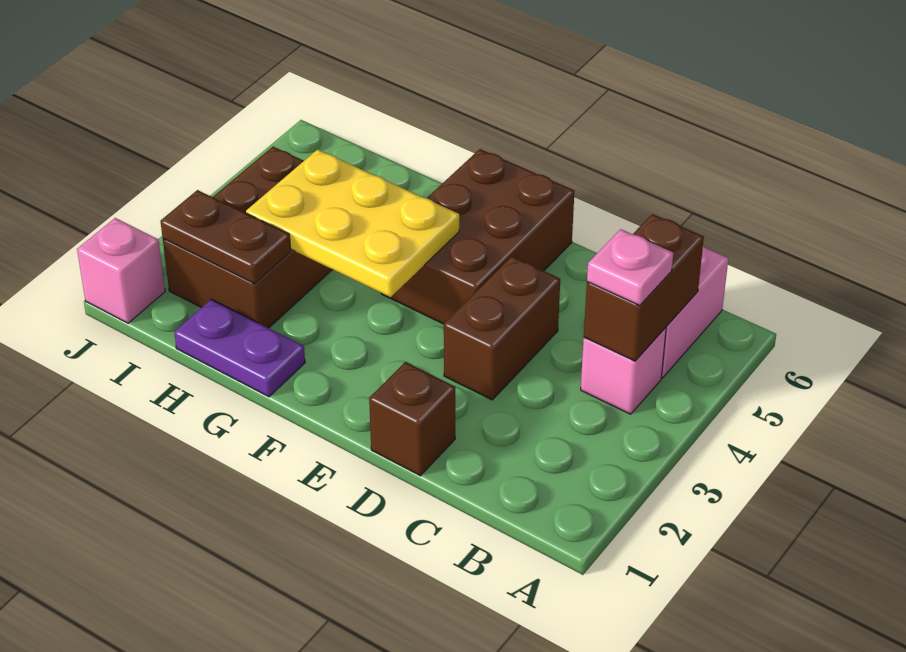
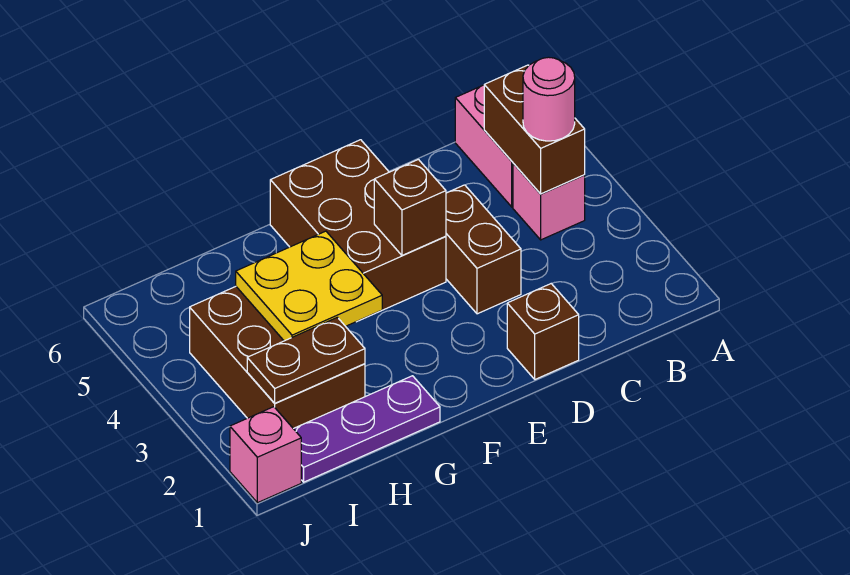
pink 1x1 plate [587,229,673,305] -> pink 1x1 round brick [523,57,575,141]
none -> brown 1x1 brick [374,159,446,255]
yellow 2x3 plate [246,149,459,297] -> yellow 2x2 plate [236,231,382,341]
purple 1x2 plate [174,299,305,397] -> purple 1x3 plate [294,376,440,482]

